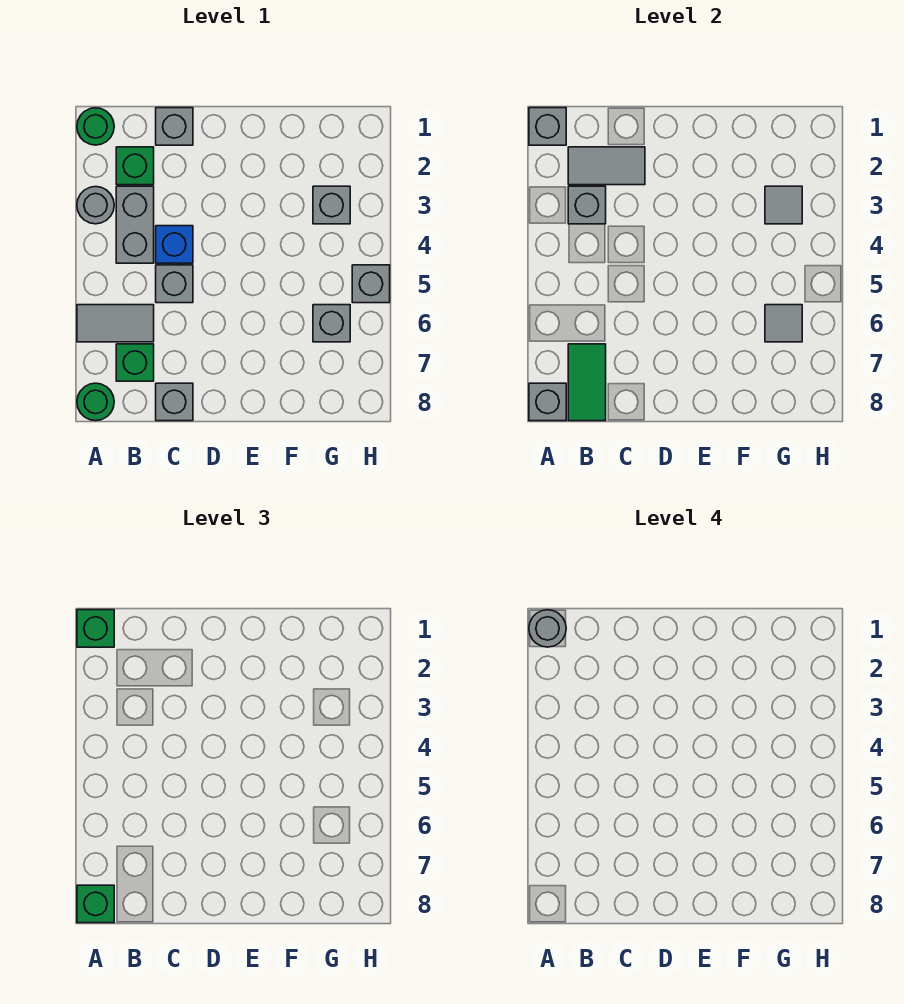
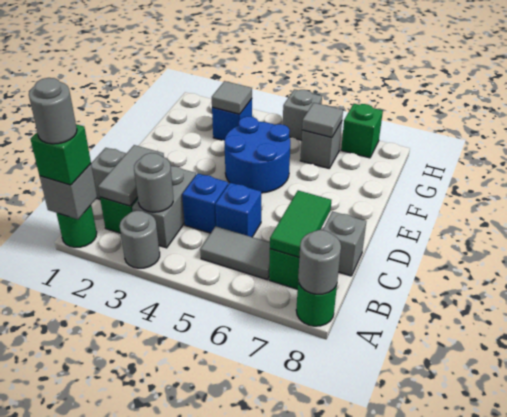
grey 1x2 tile [77,305,154,342] -> grey 1x2 tile turned to [200,226,270,280]
grey 1x1 brick [529,383,566,421] -> grey 1x1 round brick [298,230,341,294]
green 1x1 brick [77,885,114,923] -> green 1x1 brick moved to [341,104,383,158]
grey 1x2 brick [116,186,154,263] -> grey 1x2 brick turned to [132,166,196,248]
grey 1x1 brick [568,186,606,224] -> grey 1x1 round brick [134,153,173,212]
green 1x2 tile [568,344,606,421] -> green 1x2 tile turned to [270,191,331,257]
grey 1x1 brick [156,265,193,303] -> blue 1x1 brick [215,183,261,237]
none -> blue 2x2 round brick [225,116,290,193]
grey 1x1 brick [313,186,350,224] -> blue 1x1 brick [212,99,252,141]

